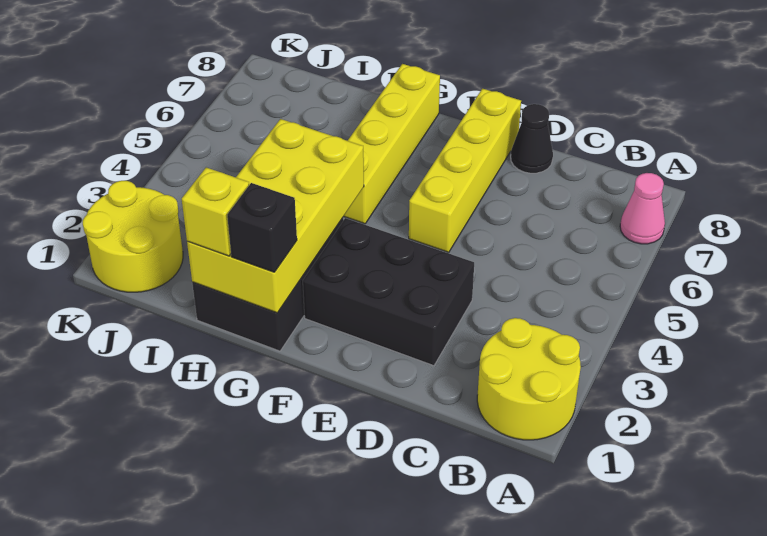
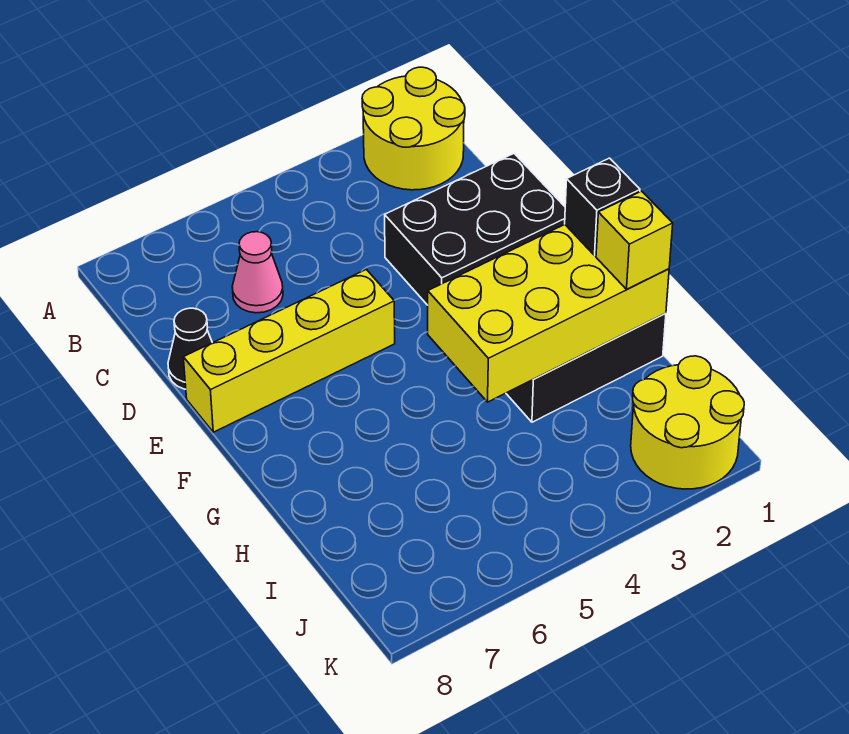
pink 1x1 cone [620,173,665,244] -> pink 1x1 cone moved to [232,232,283,313]
black 2x3 brick [303,218,474,366] -> black 2x3 brick turned to [385,154,565,305]
yellow 1x4 brick [343,64,440,224] -> none

